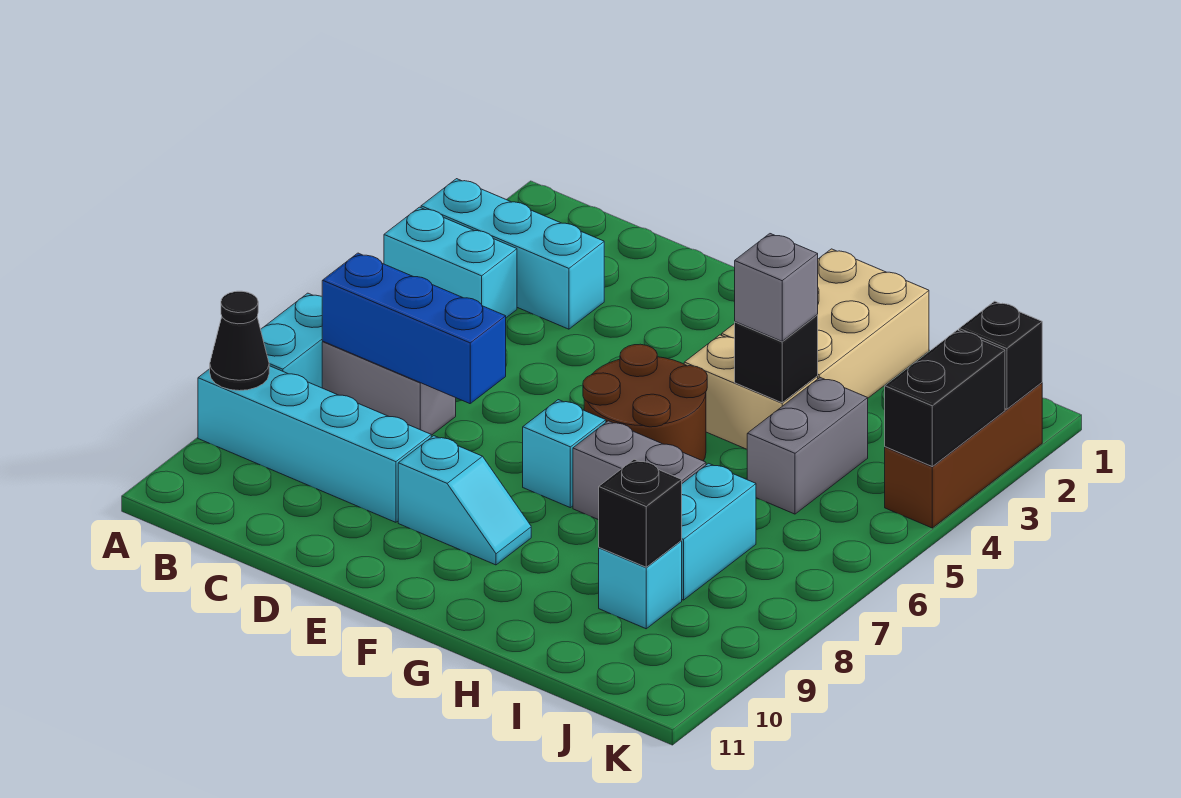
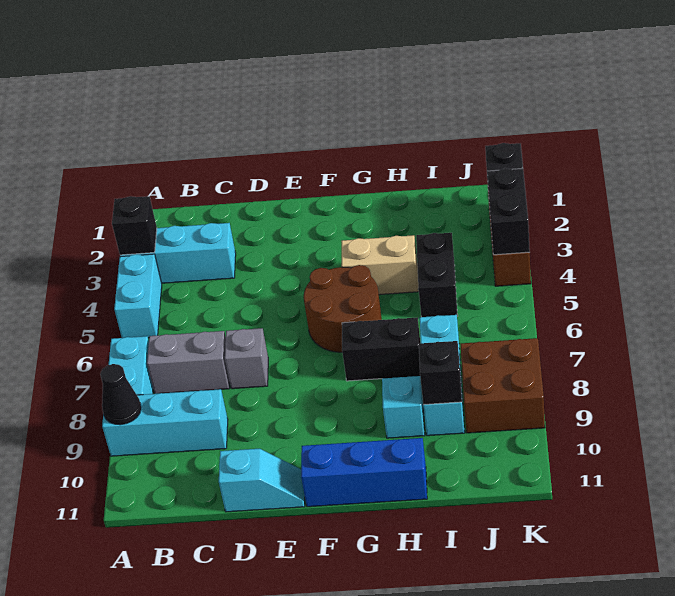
cyan 1x2 brick [384,207,517,318] -> cyan 1x2 brick turned to [114,254,162,338]
cyan 1x4 brick [198,366,431,522] -> cyan 1x3 brick [102,389,228,456]
blue 1x3 brick [322,253,506,404] -> blue 1x3 brick moved to [301,438,427,507]
cyan 1x2 slope [398,436,531,565] -> cyan 1x2 slope moved to [219,449,305,512]
cyan 1x1 brick [523,400,606,508] -> cyan 1x1 brick moved to [382,376,425,438]
tan 2x3 brick [722,249,929,398] -> none
grey 1x2 brick [573,421,706,520] -> black 1x2 brick [342,318,420,381]
black 1x1 brick [735,315,818,403] -> black 1x1 brick moved to [112,196,157,255]
grey 1x1 brick [735,234,818,341] -> grey 1x1 brick moved to [225,328,268,389]
grey 1x2 brick [747,378,868,514] -> black 1x2 brick [416,233,458,317]
none -> brown 2x2 brick [460,338,545,433]

